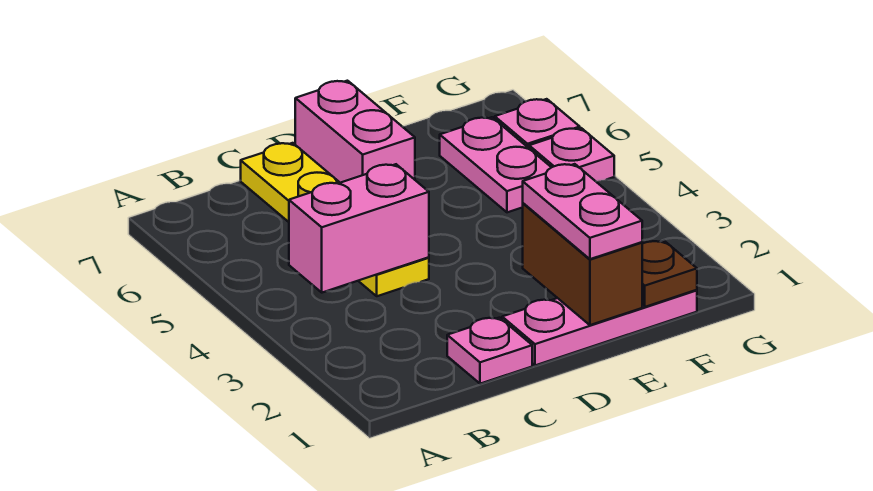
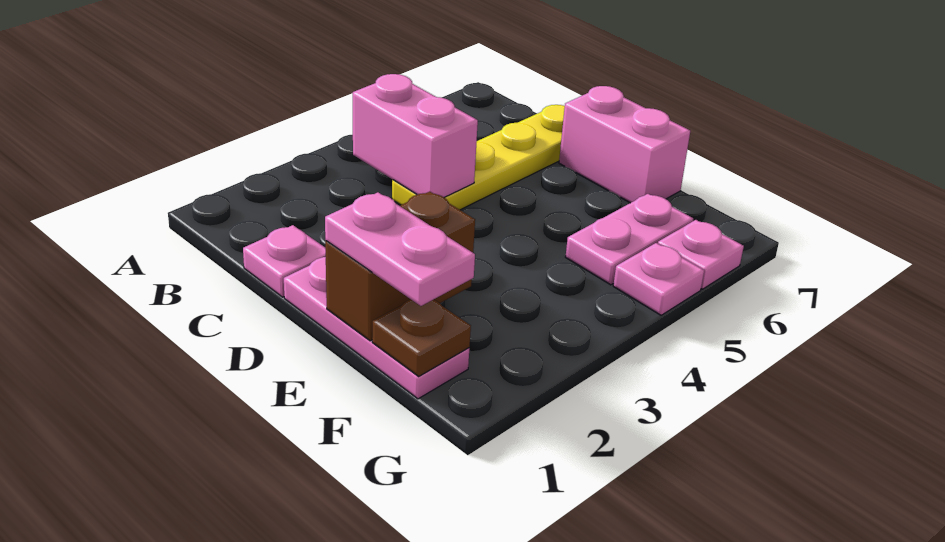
pink 1x2 brick [295,81,415,183] -> pink 1x2 brick turned to [559,86,690,203]
pink 1x2 plate [523,164,642,259] -> pink 1x2 plate turned to [325,192,475,306]

